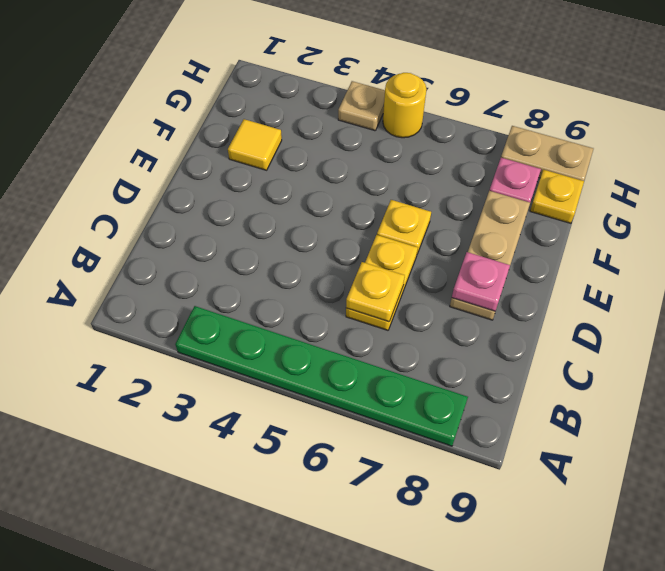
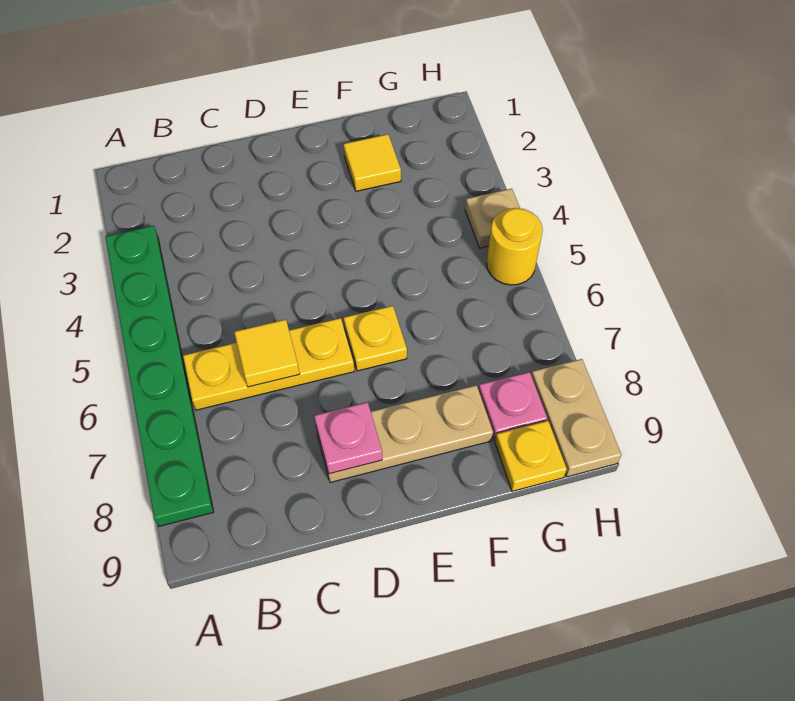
yellow 1x2 plate [346,235,418,330] -> yellow 1x3 plate [183,318,354,410]
yellow 1x1 plate [346,262,405,322] -> yellow 1x1 tile [234,320,300,387]

